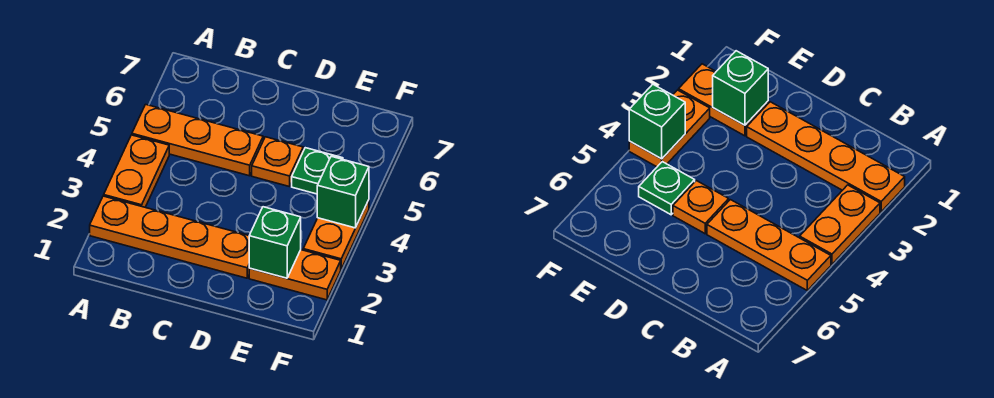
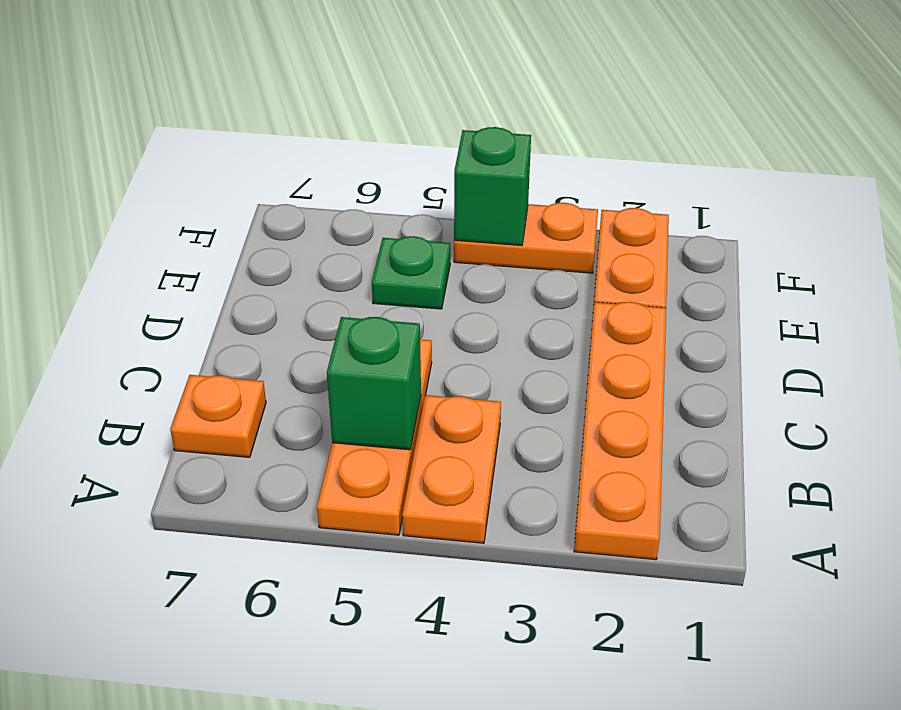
orange 1x2 plate [104,135,169,207] -> orange 1x2 plate turned to [402,395,501,543]
orange 1x1 plate [252,137,303,187] -> orange 1x1 plate moved to [170,375,266,457]
green 1x1 brick [249,207,301,278] -> green 1x1 brick moved to [327,317,421,450]

